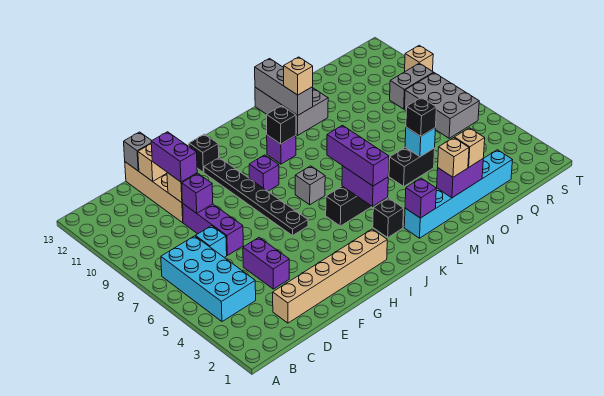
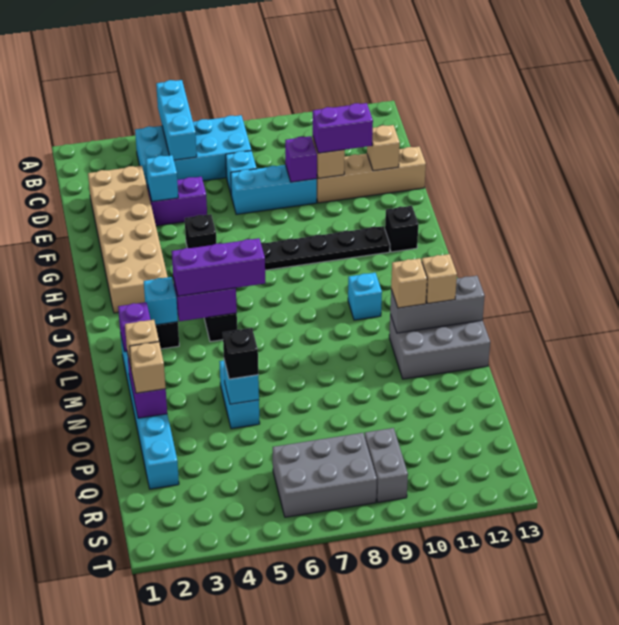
none -> cyan 1x3 brick [156,80,197,160]
tan 1x6 brick [273,229,387,323] -> tan 2x6 brick [88,166,167,313]
none -> cyan 1x1 brick [146,155,178,202]
purple 1x3 brick [183,204,243,255] -> cyan 1x3 brick [231,165,317,215]
grey 1x1 brick [124,132,152,171] -> none
purple 1x1 brick [249,155,279,191] -> none
grey 1x1 brick [295,166,325,205] -> none
none -> cyan 1x1 brick [144,277,178,325]
purple 1x1 brick [267,135,296,164] -> cyan 1x1 brick [348,273,382,320]
black 1x1 brick [267,106,296,144] -> black 1x1 brick moved to [185,214,217,248]
black 1x2 brick [389,147,435,186] -> cyan 1x2 brick [219,361,260,429]
tan 1x1 brick [405,45,433,71] -> tan 1x1 brick moved to [422,254,457,304]

